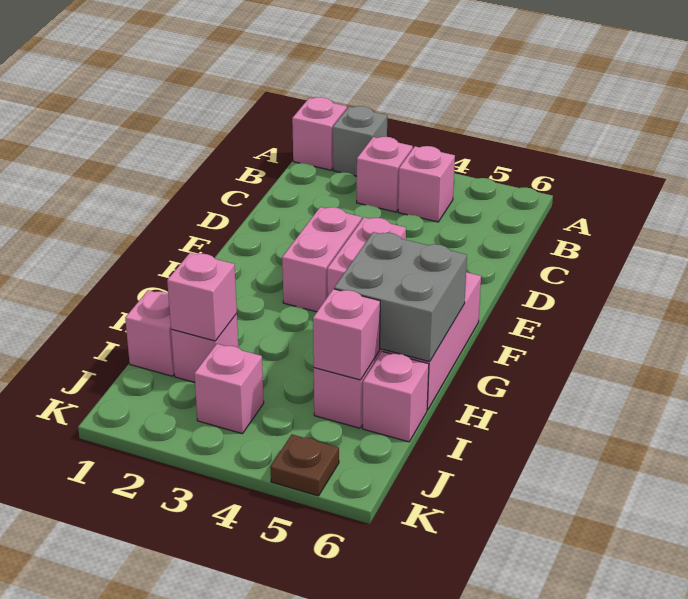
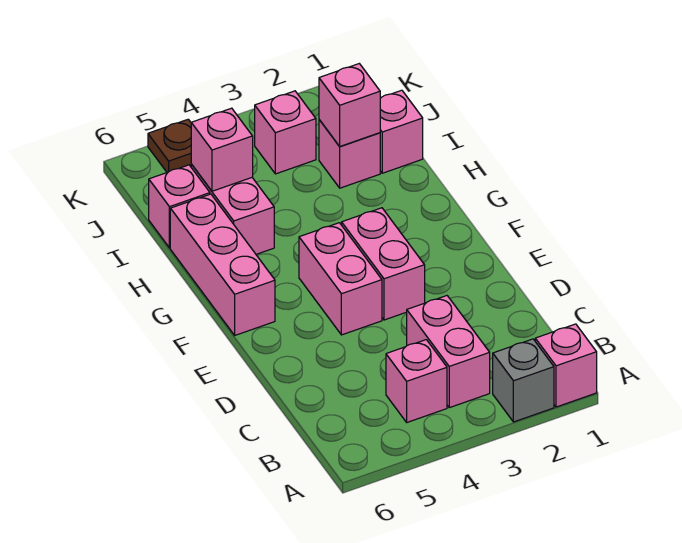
pink 1x1 brick [357,137,413,212] -> pink 1x2 brick [407,296,490,408]
grey 2x2 brick [334,232,467,362] -> none

